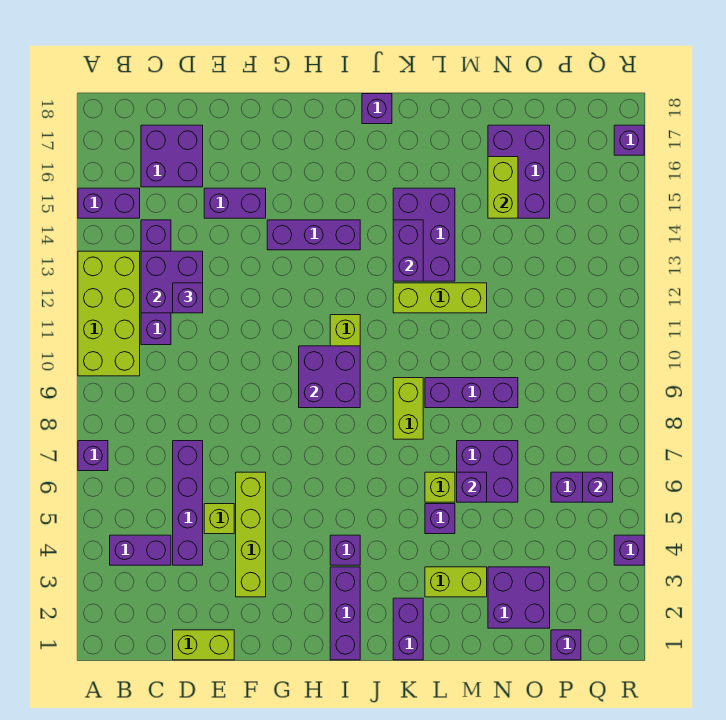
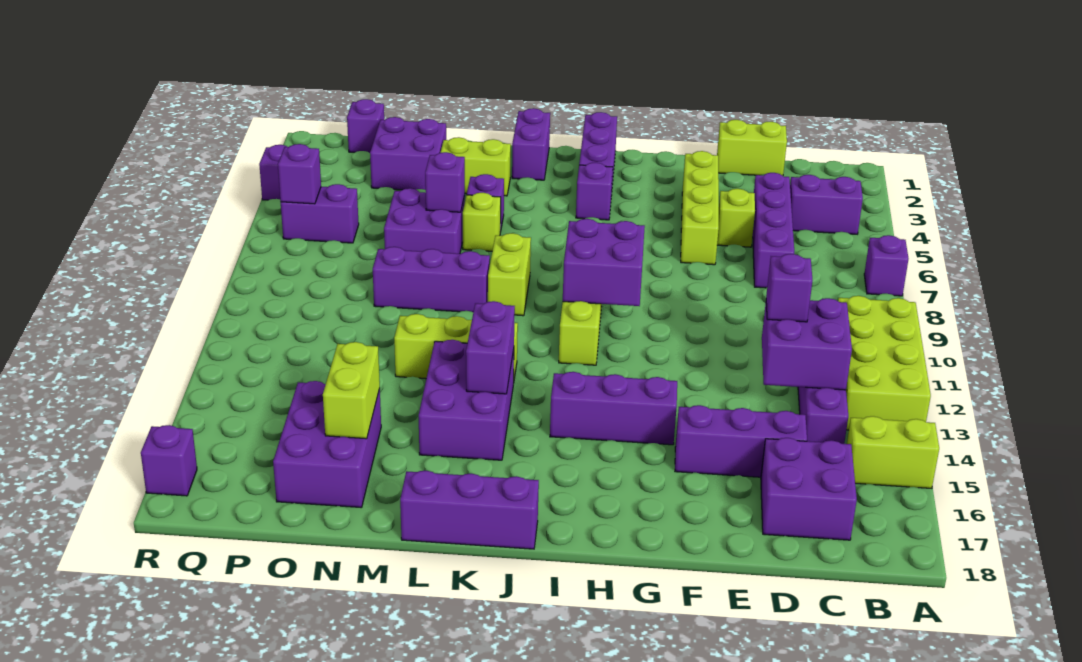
purple 1x2 brick [78,188,140,218] -> lime 1x2 brick [847,416,939,488]
purple 1x2 brick [204,188,266,218] -> purple 1x3 brick [675,405,807,477]
purple 1x1 brick [362,94,392,124] -> purple 1x3 brick [400,471,539,549]

